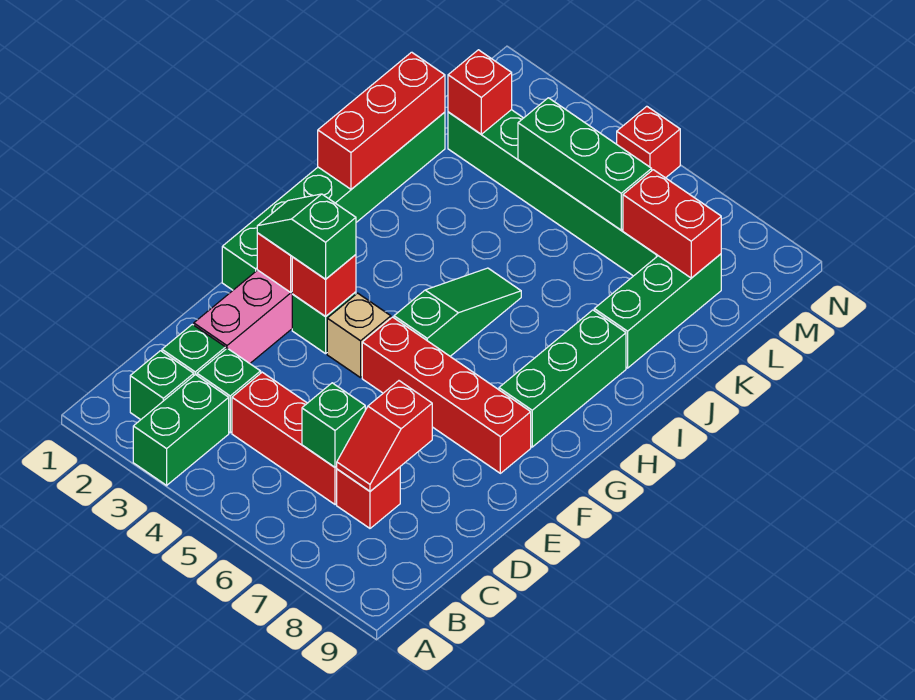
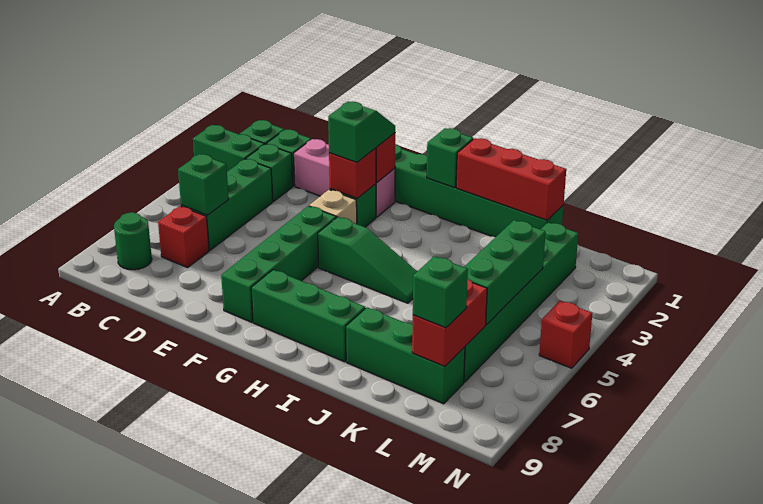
none -> green 1x1 round brick [114,212,152,270]
red 1x3 brick [232,372,337,505] -> green 1x3 brick [181,159,273,250]
red 1x2 slope [336,381,432,491] -> none
red 1x4 brick [362,317,531,473] -> green 1x4 brick [221,206,336,322]
none -> green 1x1 brick [427,128,473,188]
red 1x1 brick [448,50,512,134] -> none
none -> green 1x1 brick [413,256,468,328]

